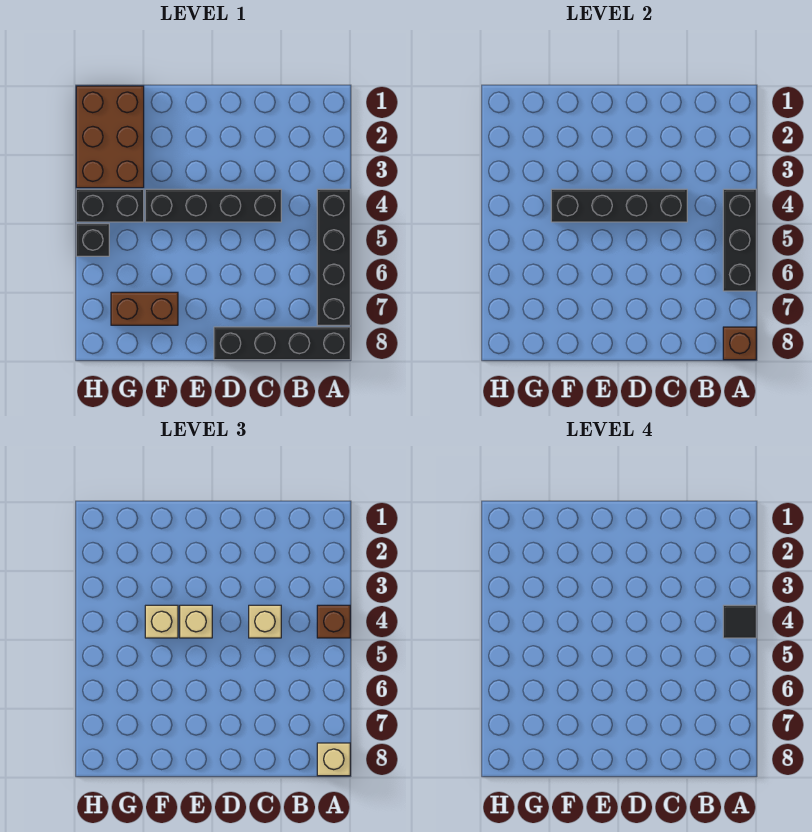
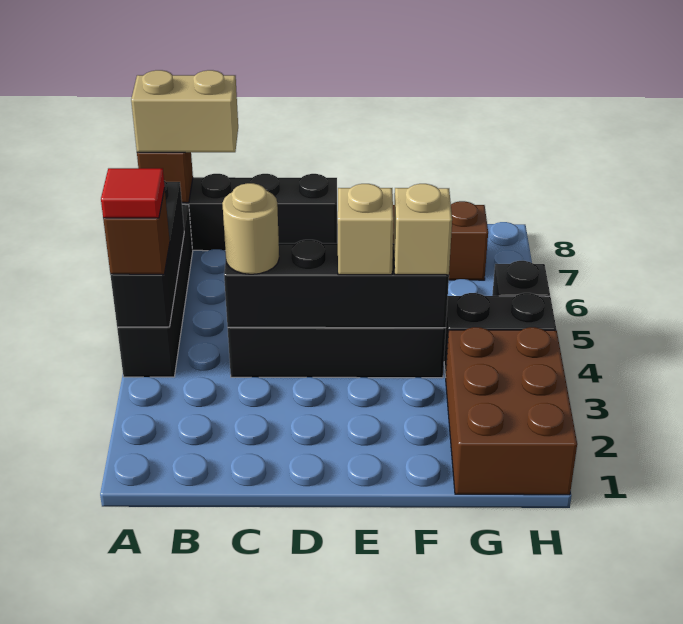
black 1x1 tile [723,605,756,638] -> red 1x1 tile [101,168,165,218]
tan 1x1 brick [317,743,350,776] -> tan 1x2 brick [131,70,238,152]
tan 1x1 brick [249,605,281,638] -> tan 1x1 round brick [222,183,279,274]

